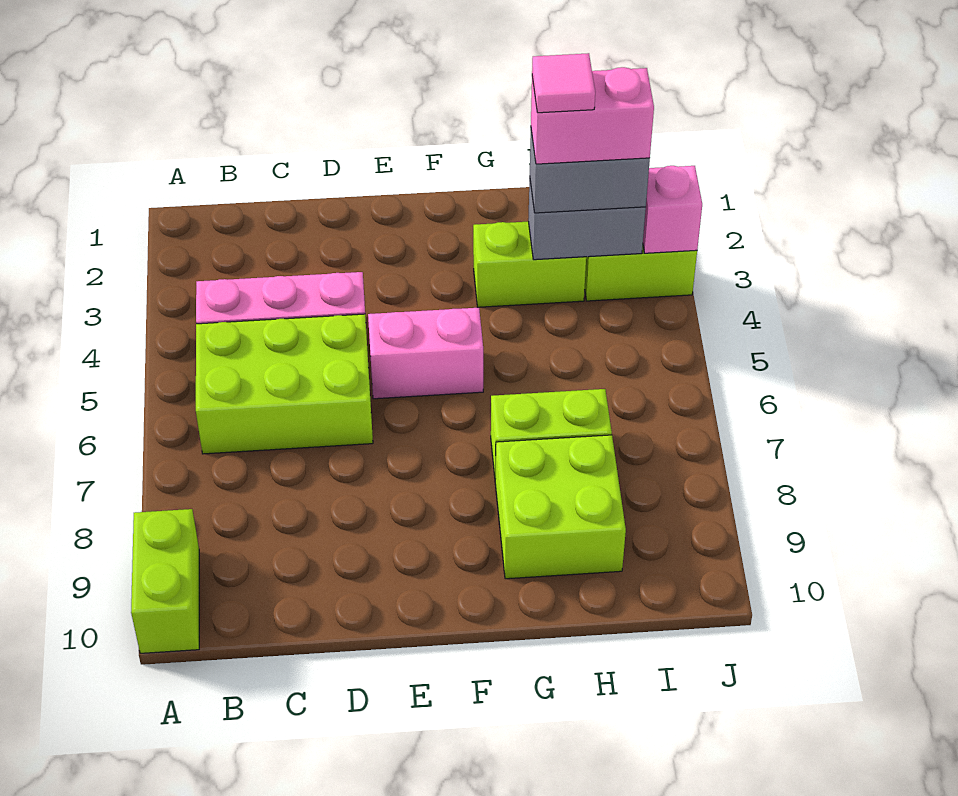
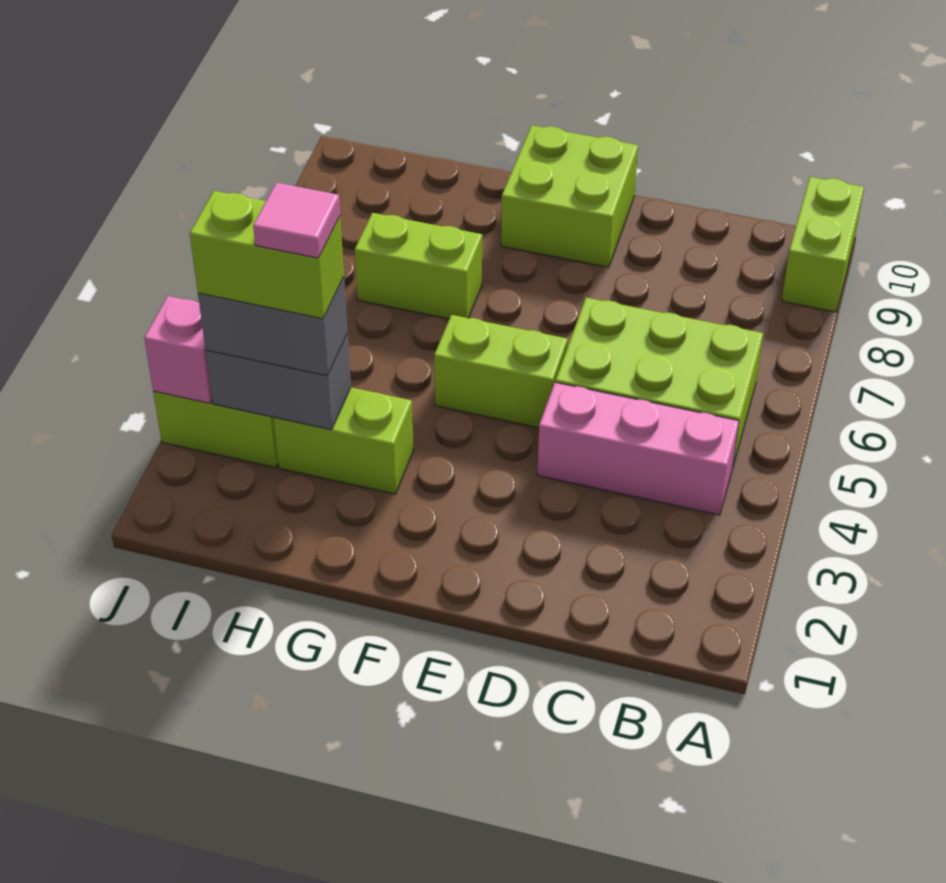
pink 1x2 brick [368,308,483,399] -> lime 1x2 brick [434,315,568,428]
lime 2x2 brick [495,435,626,579] -> lime 2x2 brick moved to [501,125,638,267]
pink 1x2 brick [531,67,654,164] -> lime 1x2 brick [190,191,344,319]

